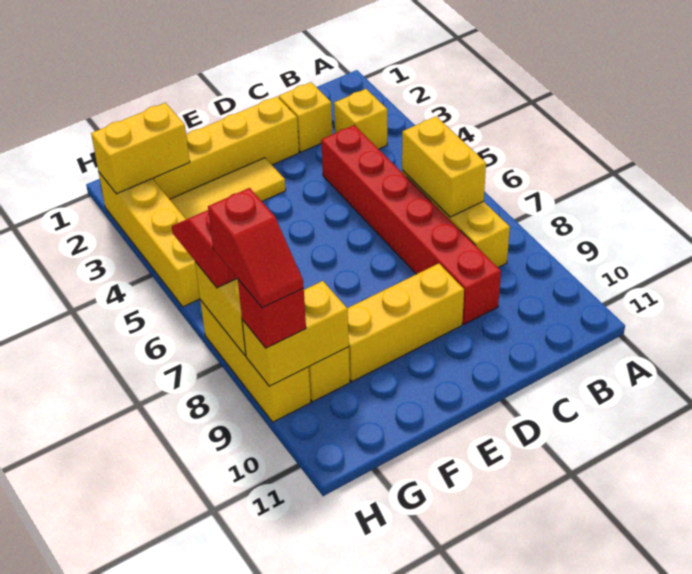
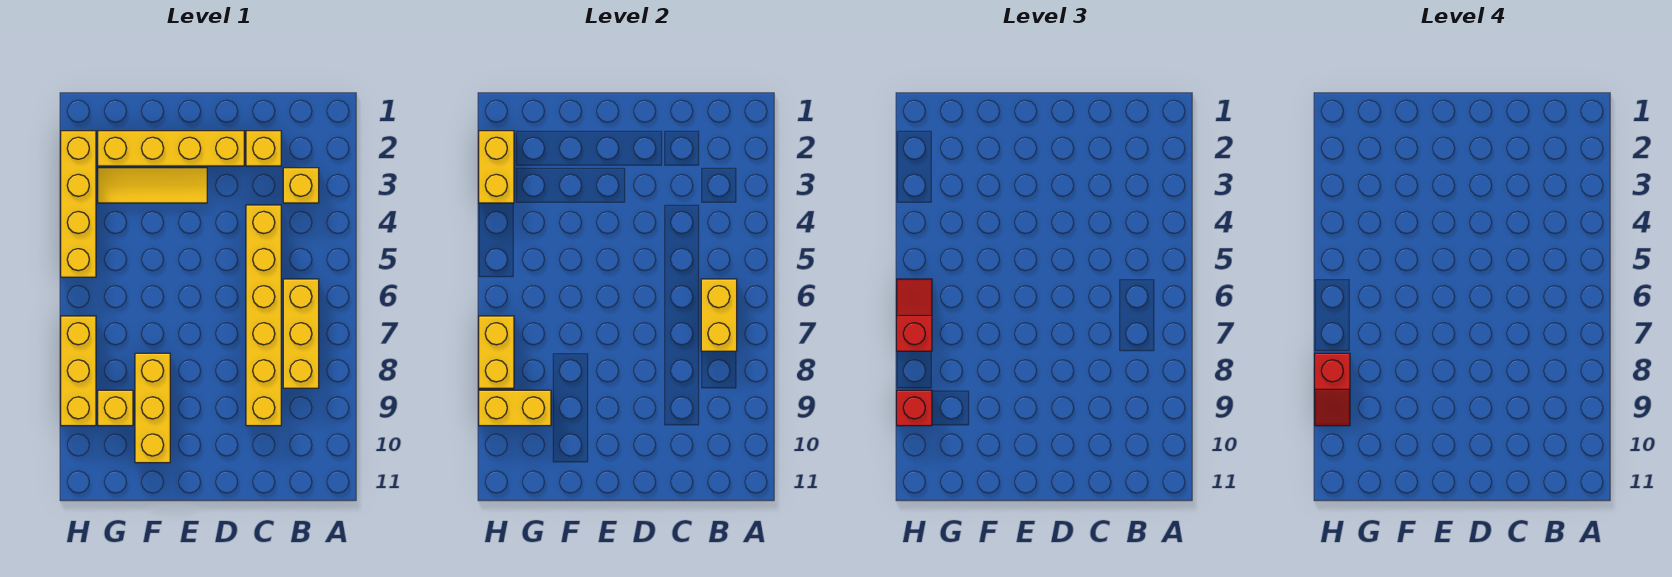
red 1x6 brick [321,125,501,324] -> yellow 1x6 brick [246,205,281,426]
yellow 1x3 brick [347,264,464,382] -> yellow 1x3 brick turned to [135,353,170,463]
yellow 1x2 brick [91,103,190,194] -> yellow 1x2 brick turned to [479,131,514,203]

